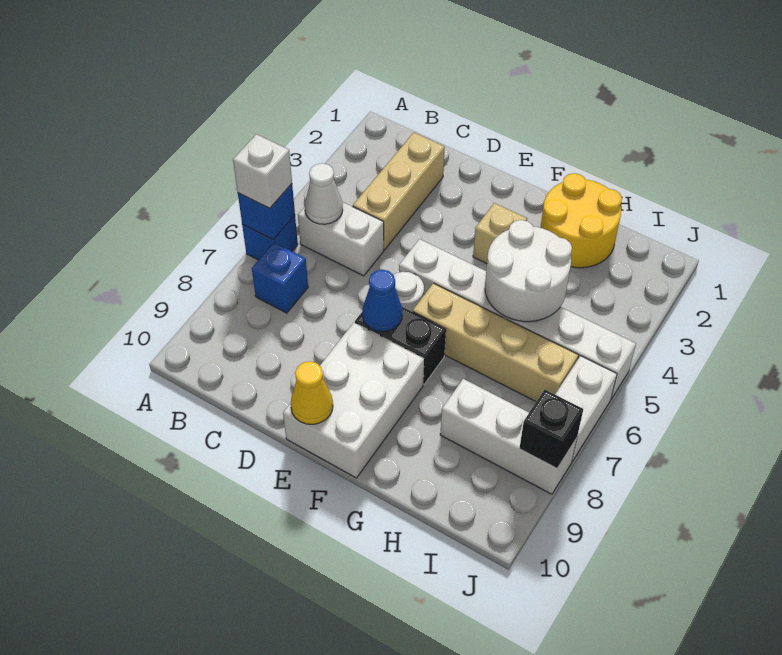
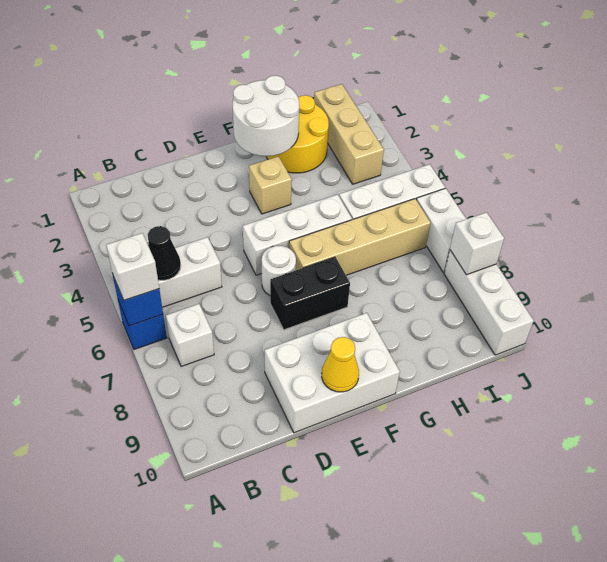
white 1x1 cone [305,163,343,224] -> black 1x1 cone [148,226,181,280]
blue 1x1 brick [252,243,308,313] -> white 1x1 brick [166,304,214,367]
tan 1x3 brick [353,132,445,250] -> tan 1x3 brick moved to [314,84,384,184]
blue 1x1 cone [362,270,402,332] -> none
white 2x3 brick [283,323,424,478] -> white 2x3 brick turned to [265,313,400,433]
white 2x2 round brick [485,220,572,322] -> white 2x2 round brick moved to [233,75,299,156]
white 1x3 brick [440,379,577,494] -> white 1x3 brick turned to [444,250,534,355]
black 1x1 brick [519,390,583,468] -> white 1x1 brick [450,212,504,275]

